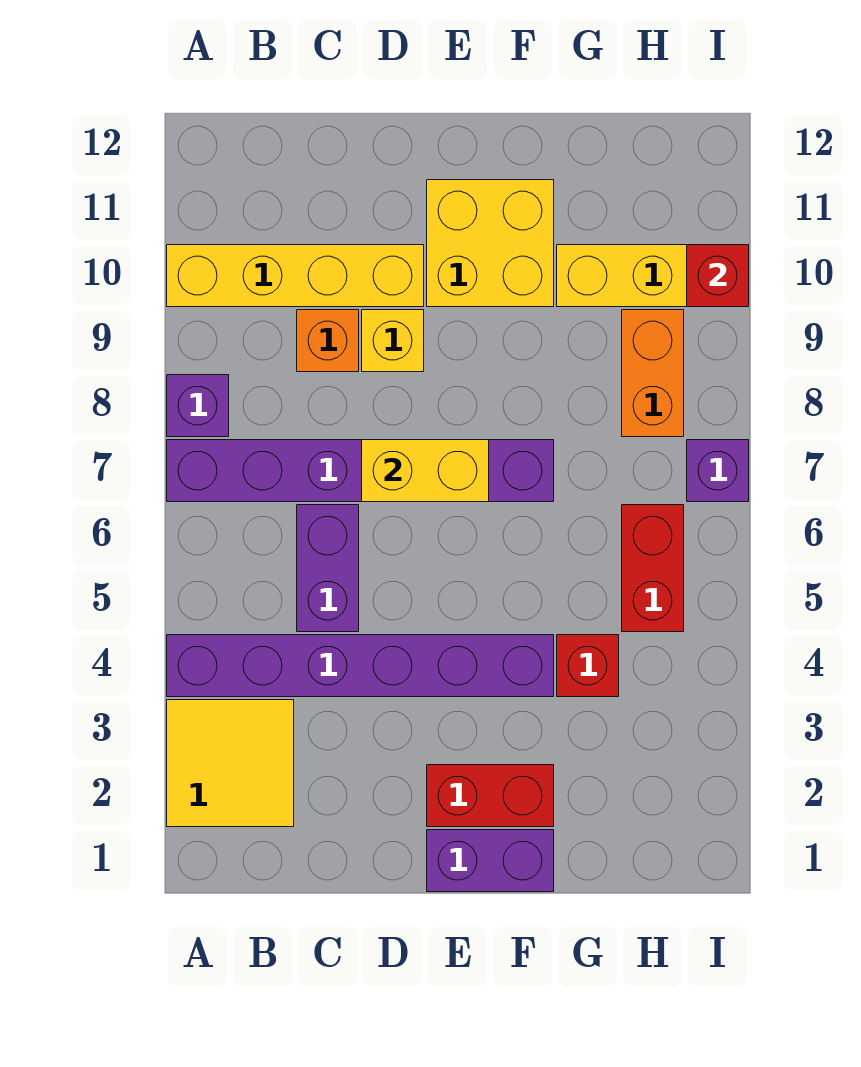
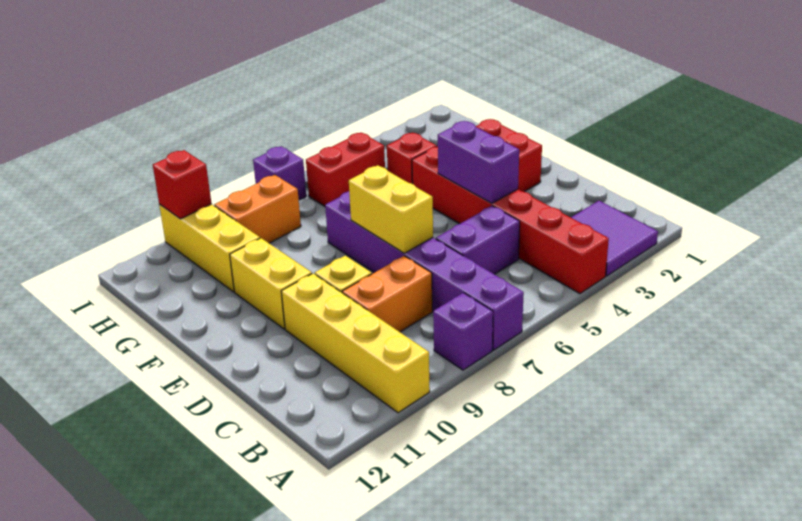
yellow 2x2 tile [167,700,294,827] -> purple 2x2 tile [571,201,658,276]
purple 1x6 brick [167,635,554,697] -> red 1x6 brick [412,146,609,294]
orange 1x1 brick [297,310,359,372] -> orange 1x2 brick [342,256,432,332]
purple 1x2 brick [427,830,554,892] -> purple 1x2 brick moved to [438,121,519,204]
yellow 2x2 brick [427,180,554,307] -> yellow 1x2 brick [230,238,312,329]

